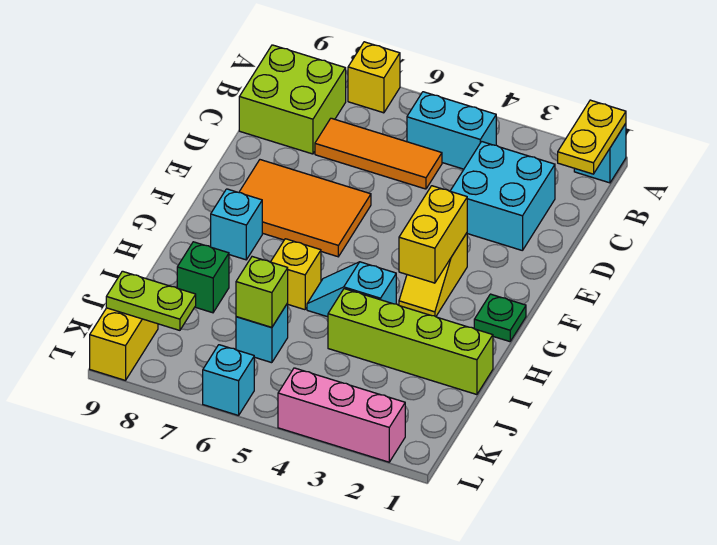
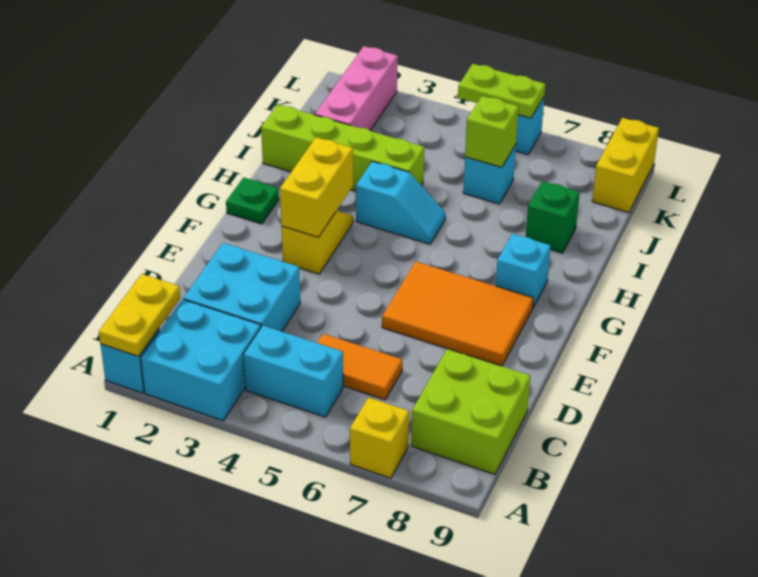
none -> cyan 2x2 brick [141,299,261,421]
orange 1x3 tile [315,118,442,189] -> orange 1x2 tile [317,334,402,400]
yellow 1x1 brick [271,239,321,310] -> none
lime 1x2 plate [106,271,196,330] -> lime 1x2 plate moved to [458,64,545,118]
pink 1x3 brick [278,368,405,462] -> pink 1x3 brick turned to [315,46,398,131]

